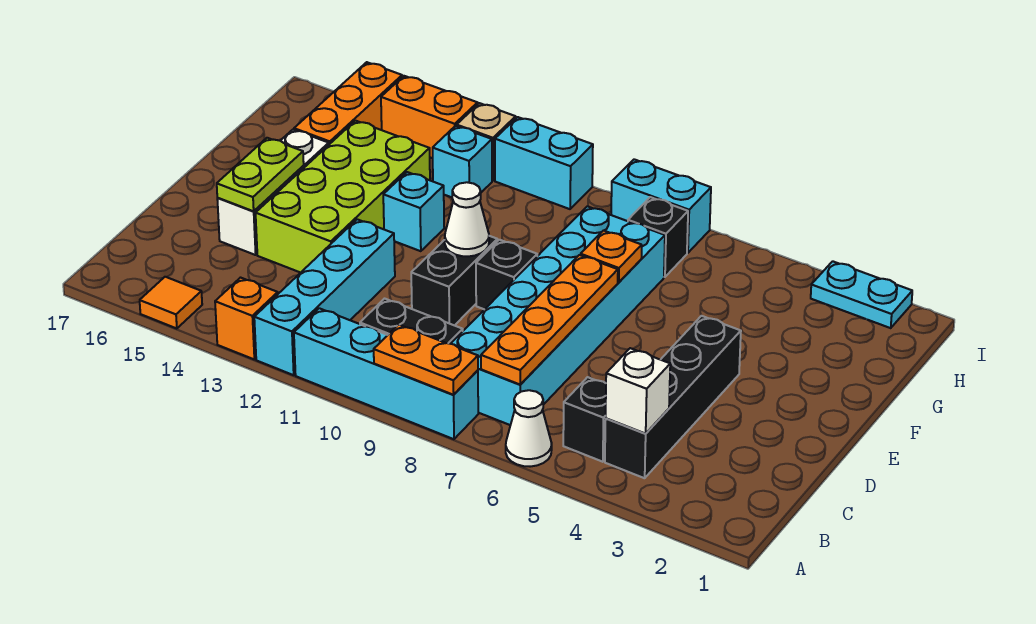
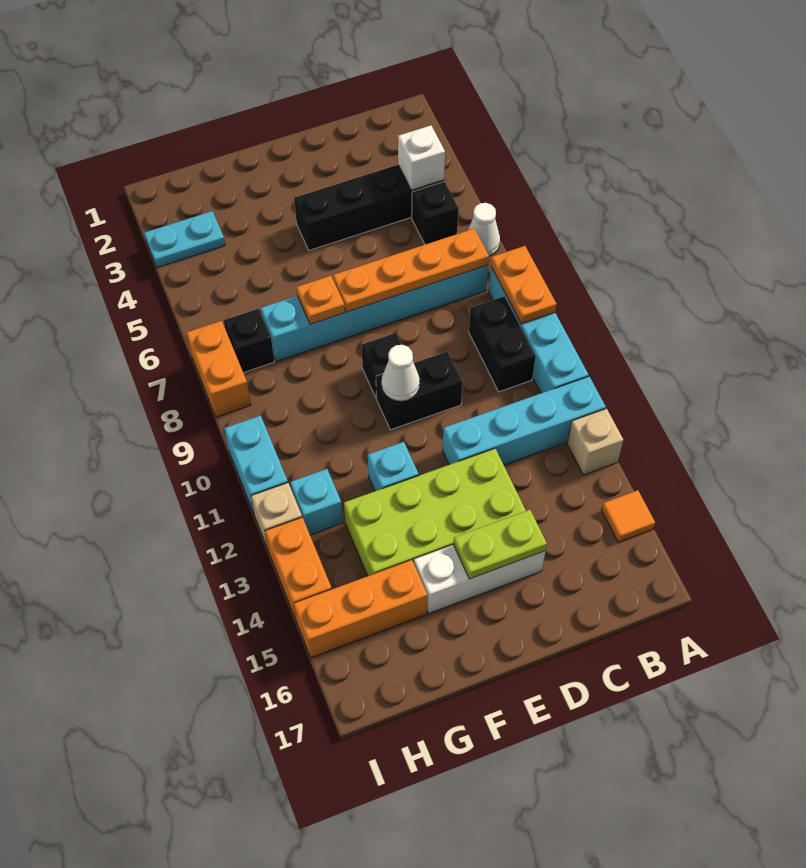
orange 1x1 brick [215,278,278,359] -> tan 1x1 brick [567,409,623,475]
cyan 2x6 brick [451,206,665,425] -> cyan 1x6 brick [261,265,488,361]
cyan 1x2 plate [811,261,912,328] -> cyan 1x2 plate turned to [144,211,225,268]
cyan 1x2 brick [611,159,711,253] -> orange 1x2 brick [187,321,251,417]

